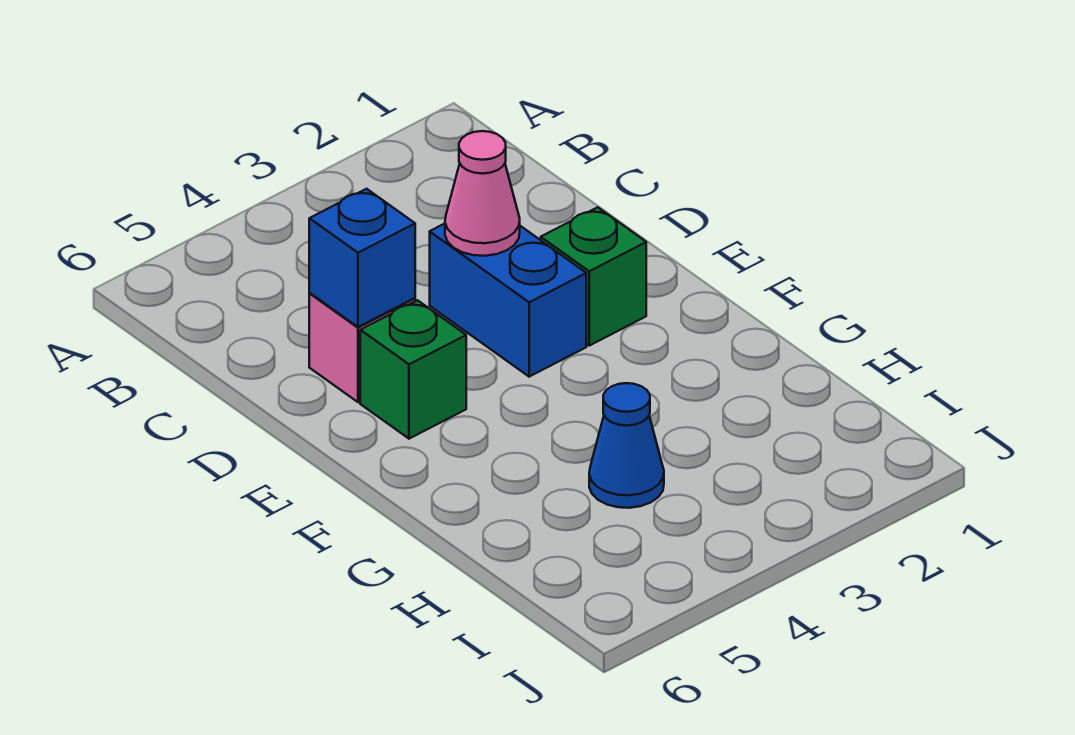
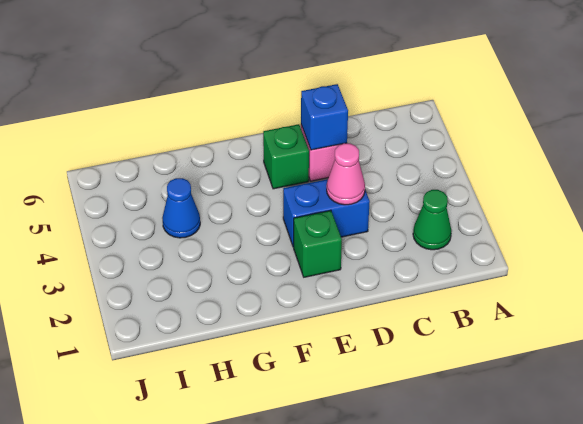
none -> green 1x1 cone [413,190,451,250]

